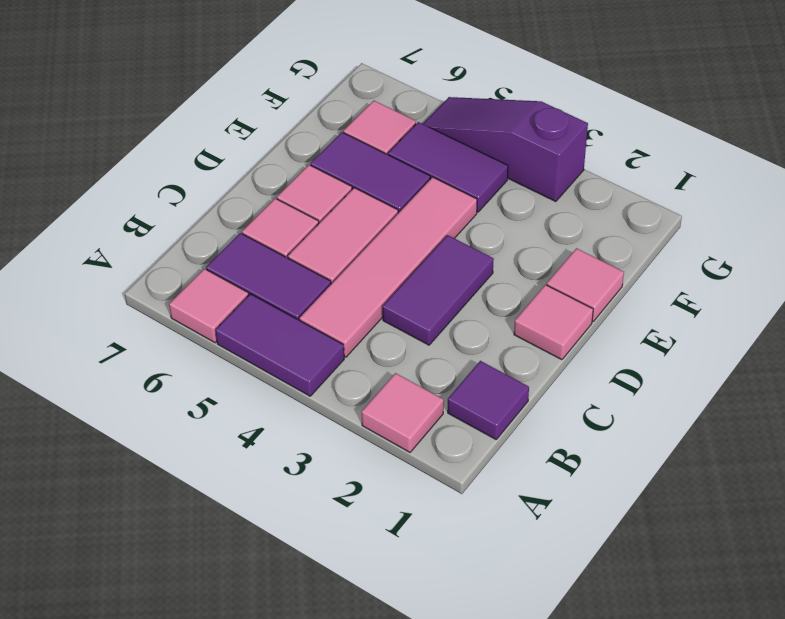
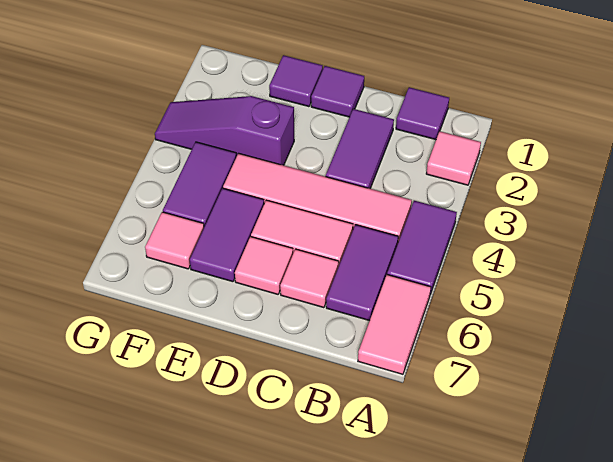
pink 1x1 tile [169,269,249,343] -> pink 1x2 tile [358,275,431,374]
purple 1x2 tile [383,235,494,345] -> purple 1x2 tile turned to [326,109,394,189]
pink 1x1 tile [514,285,593,360] -> purple 1x1 tile [311,66,364,117]
pink 1x1 tile [547,248,624,321] -> purple 1x1 tile [269,55,323,107]
purple 1x3 slope [423,97,588,202] -> purple 1x3 slope turned to [155,96,294,165]

